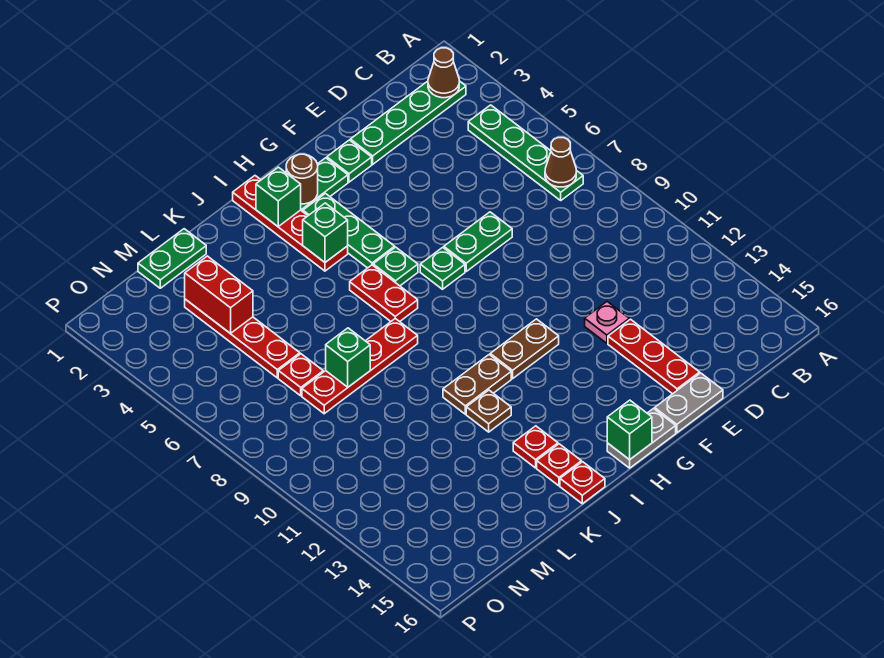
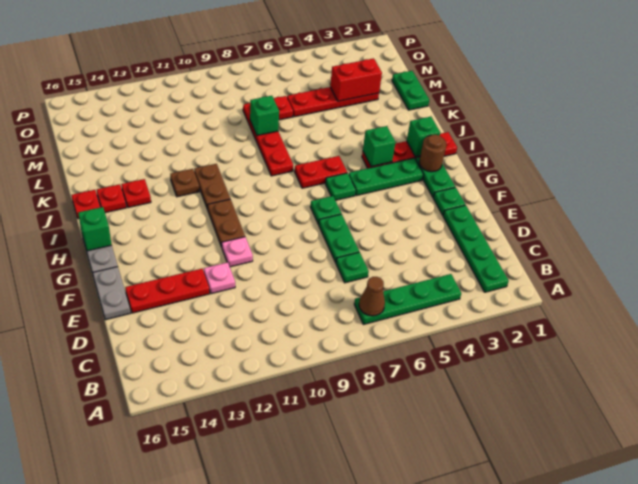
brown 1x1 cone [428,48,459,98] -> none
none -> green 1x1 plate [336,252,369,283]
none -> pink 1x1 plate [222,237,253,267]

